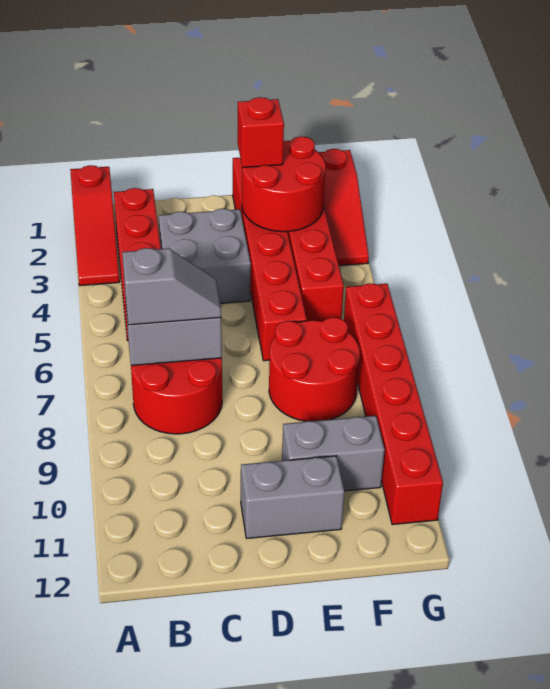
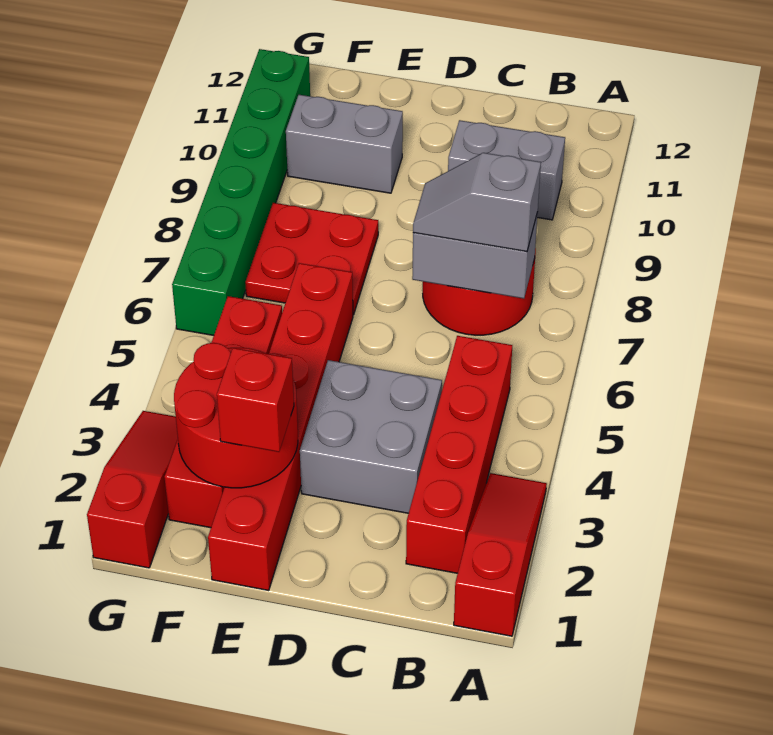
grey 1x2 brick [241,456,344,538] -> grey 1x2 brick moved to [448,120,565,220]
red 2x2 round brick [269,317,360,421] -> red 2x2 plate [245,203,378,315]
red 1x6 brick [344,283,443,525] -> green 1x6 brick [172,49,310,335]

